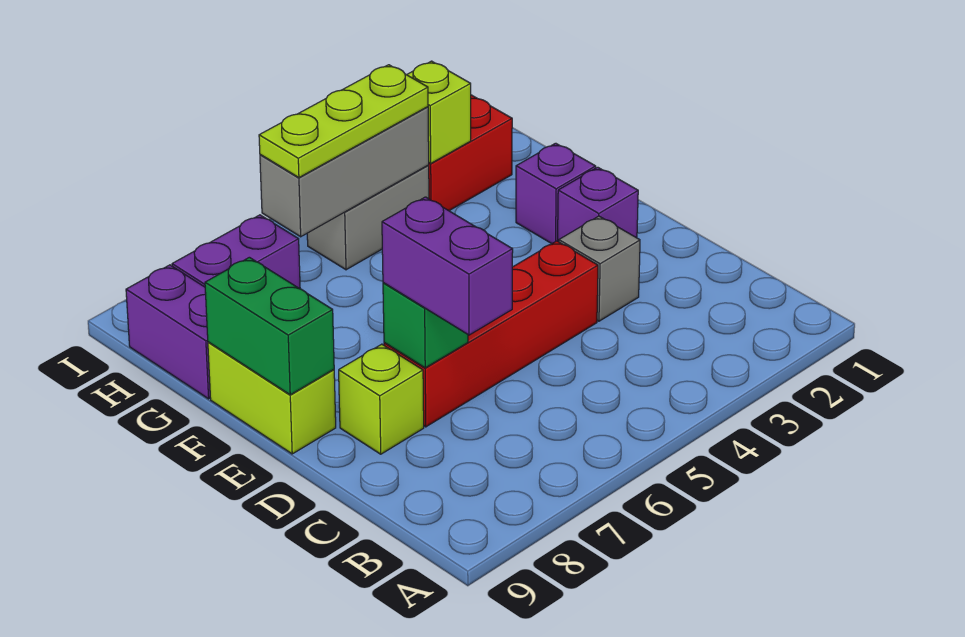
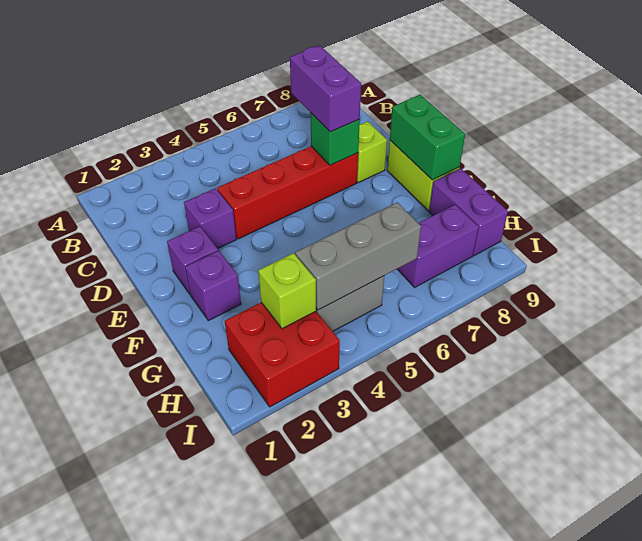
grey 1x1 brick [559,216,640,321] -> purple 1x1 brick [184,188,236,249]
lime 1x3 plate [259,65,428,178] -> none

